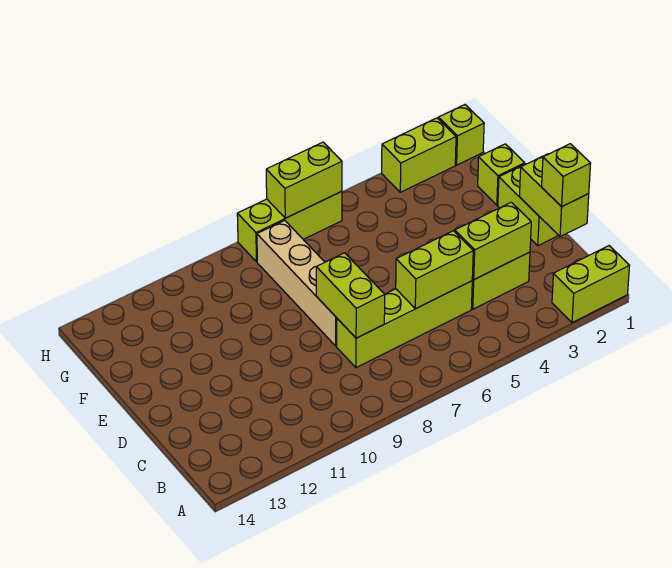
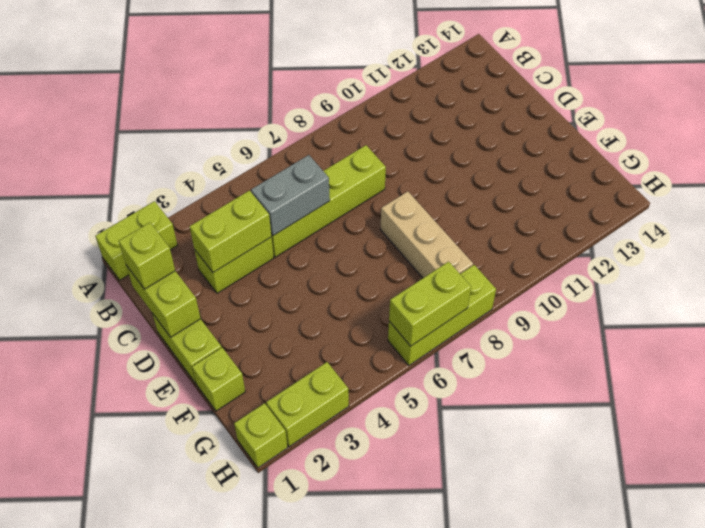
lime 1x2 brick [396,231,473,309] -> grey 1x2 brick [251,155,330,236]
lime 1x2 brick [316,253,385,338] -> none
tan 1x4 brick [257,220,337,346] -> tan 1x3 brick [380,191,473,278]

